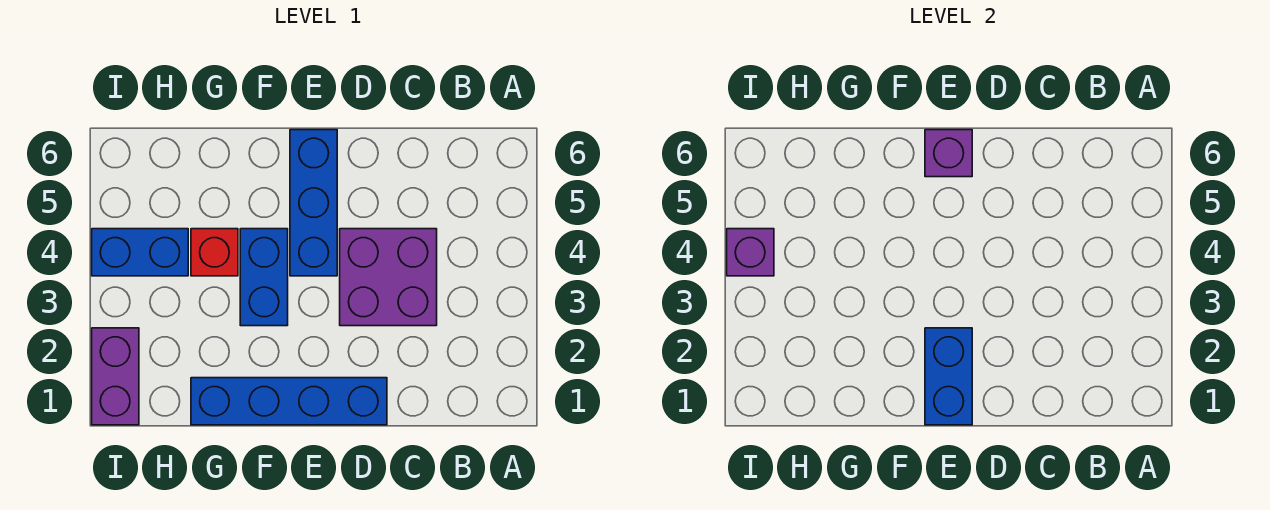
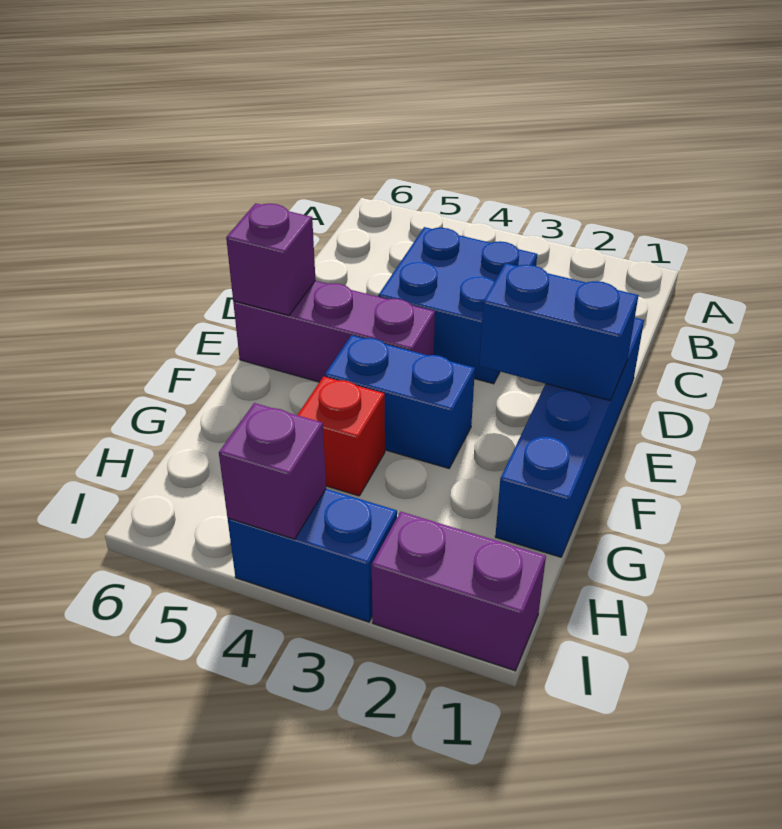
purple 2x2 brick [340,229,437,326] -> blue 2x2 brick [378,227,537,384]
blue 1x3 brick [290,130,337,276] -> purple 1x3 brick [233,281,435,382]
blue 1x2 brick [92,229,188,276] -> blue 1x2 brick turned to [228,489,397,622]

